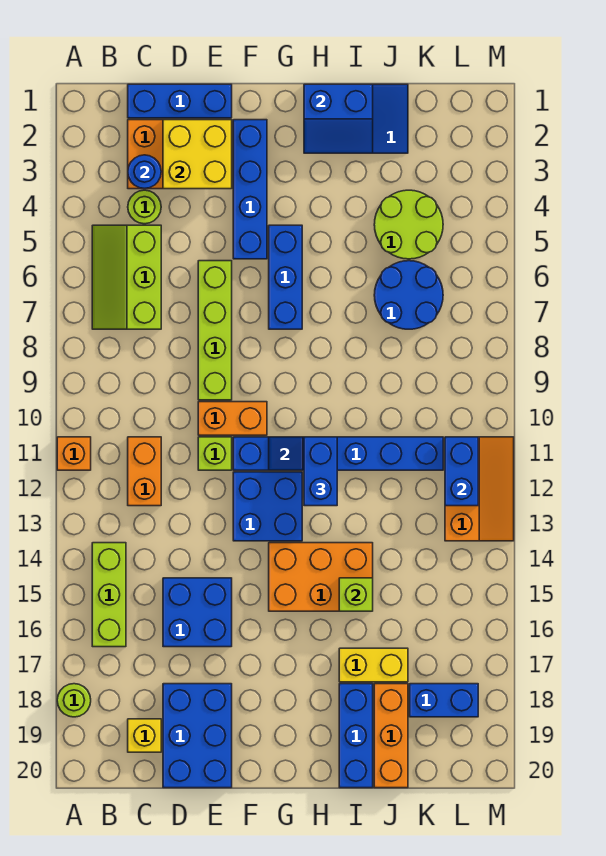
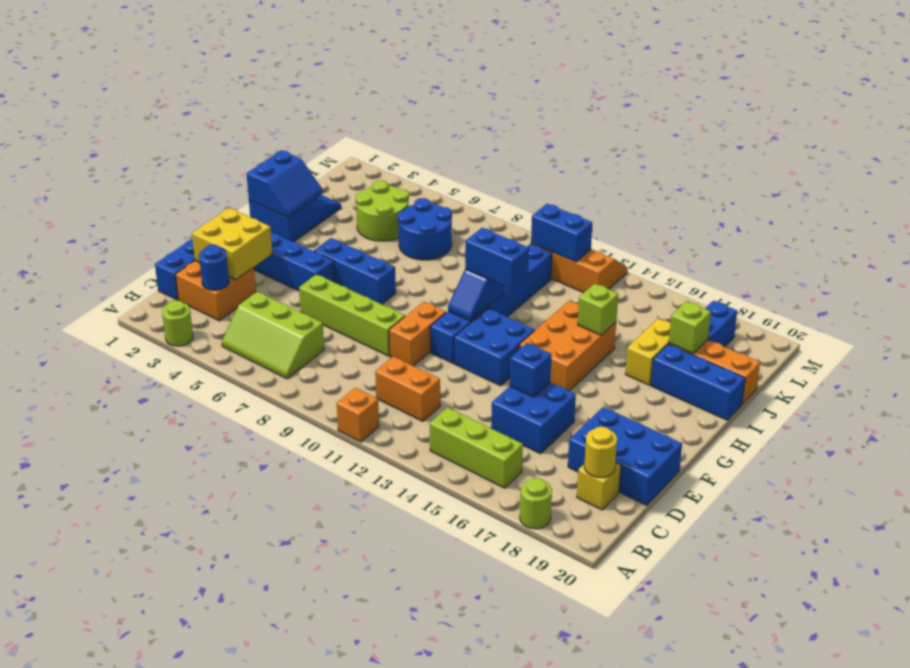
lime 1x1 round brick [128,190,161,224] -> lime 1x1 round brick moved to [162,300,193,346]
none -> yellow 1x1 round brick [584,427,617,478]
lime 1x1 brick [198,437,232,470] -> lime 1x1 brick moved to [669,301,711,354]
none -> blue 1x1 brick [510,343,552,397]

